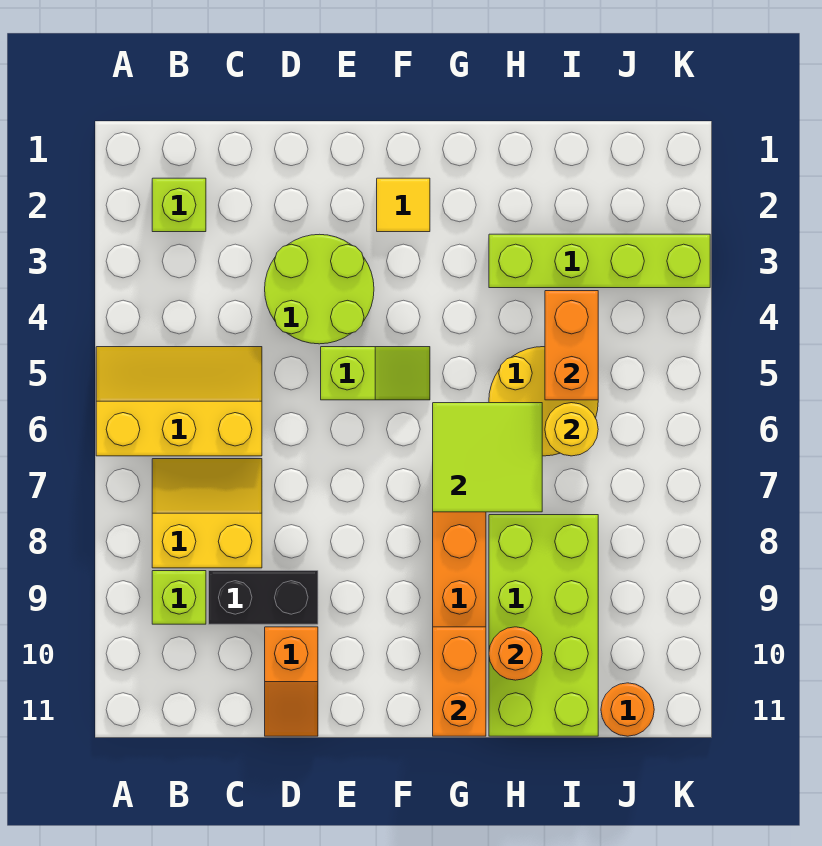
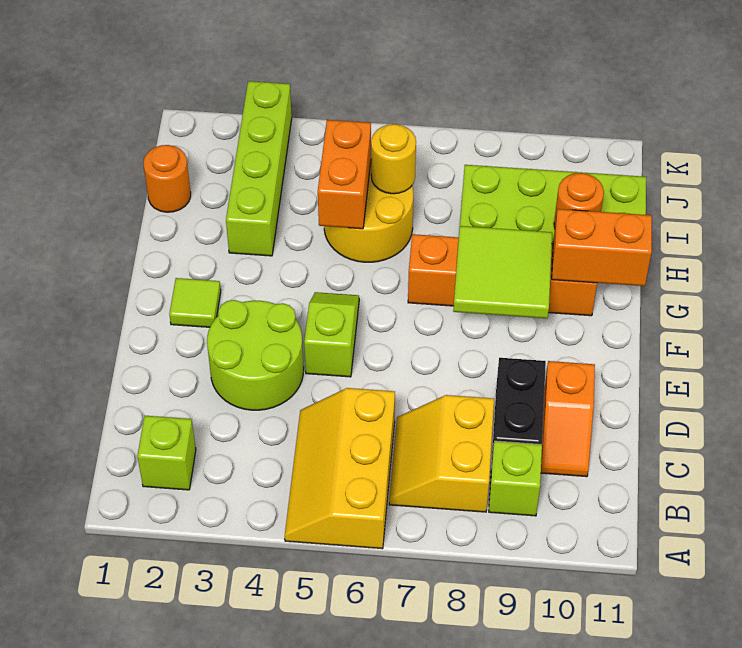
orange 1x2 slope [265,627,318,736] -> orange 1x2 slope turned to [541,361,595,477]
yellow 1x1 tile [377,178,430,232] -> lime 1x1 tile [169,278,221,327]
lime 2x2 tile [433,403,542,512] -> lime 2x2 tile moved to [453,226,552,318]
orange 1x2 brick [545,291,598,400] -> orange 1x2 brick turned to [318,120,371,229]
orange 1x1 round brick [601,683,654,736] -> orange 1x1 round brick moved to [144,145,191,212]

